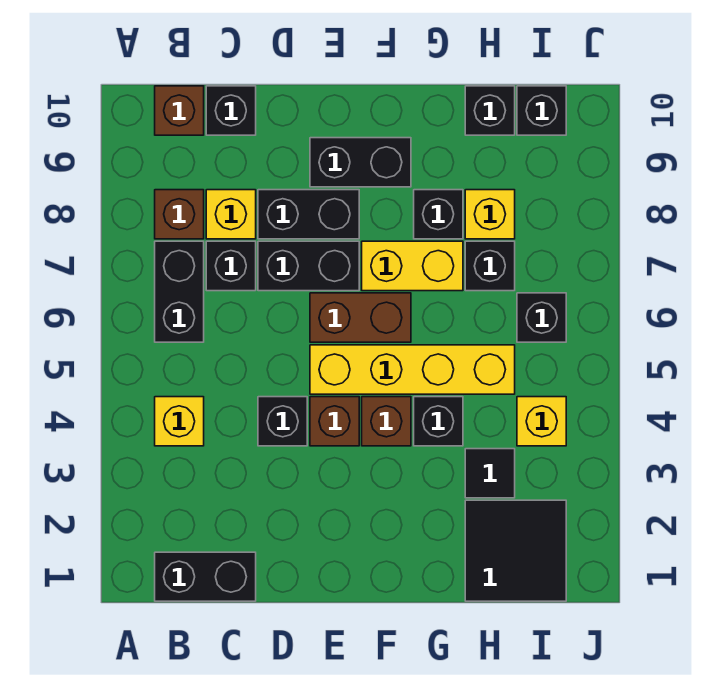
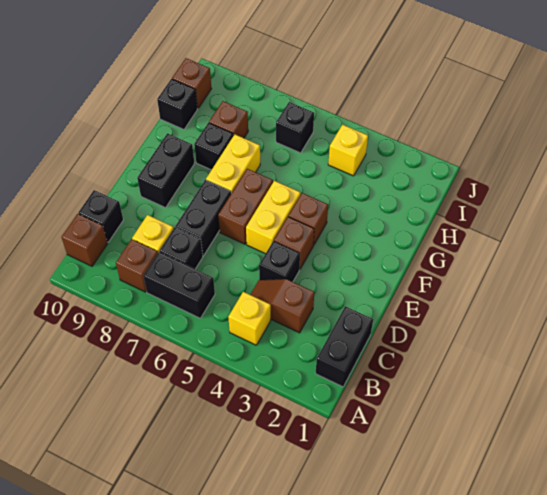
none -> brown 1x2 slope [250,279,314,333]
black 1x2 brick [258,190,359,239] -> none
yellow 1x4 brick [310,345,515,394] -> yellow 1x2 brick [246,181,300,254]
black 1x1 brick [414,397,463,446] -> none
black 2x2 tile [465,500,566,601] -> none
black 1x1 tile [465,449,515,498] -> none
black 1x1 brick [465,241,515,291] -> none
yellow 1x1 brick [465,190,515,239] -> brown 1x1 brick [209,101,248,138]
black 1x1 brick [517,86,566,135] -> brown 1x1 brick [172,58,211,108]

